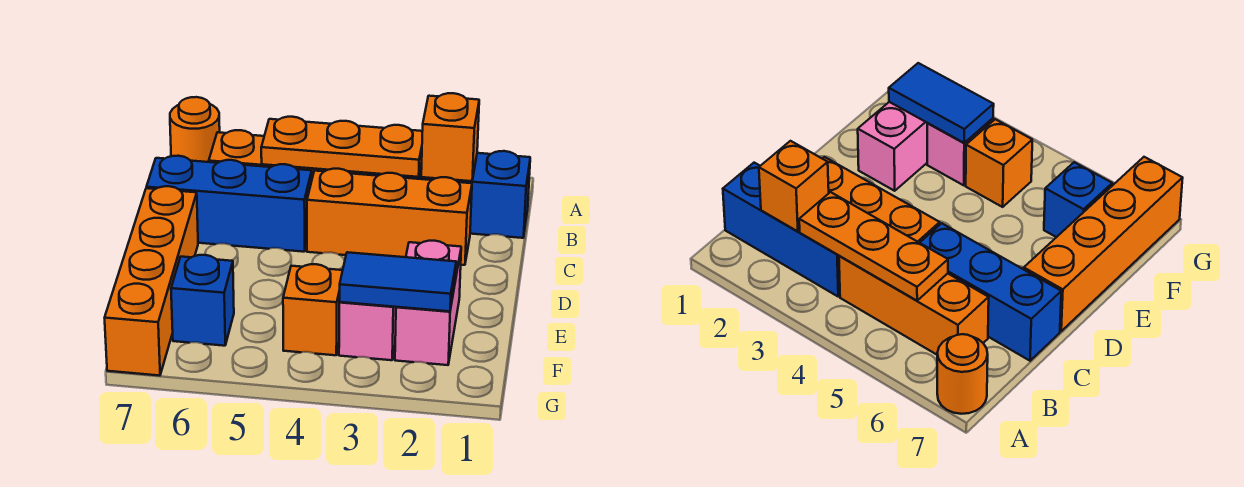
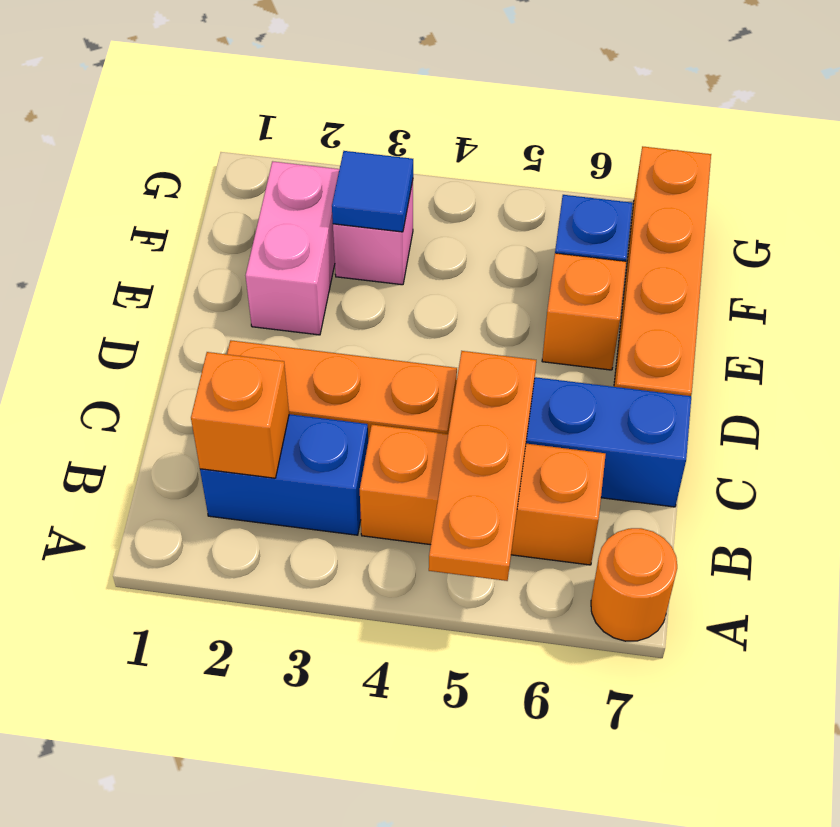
blue 1x3 brick [368,151,530,238] -> blue 1x2 brick [200,414,368,535]
orange 1x3 plate [261,117,422,177] -> orange 1x3 plate turned to [429,351,536,581]
blue 1x2 tile [339,252,456,311] -> blue 1x1 tile [332,151,413,232]
orange 1x1 brick [283,264,343,355] -> orange 1x1 brick moved to [542,253,626,370]

